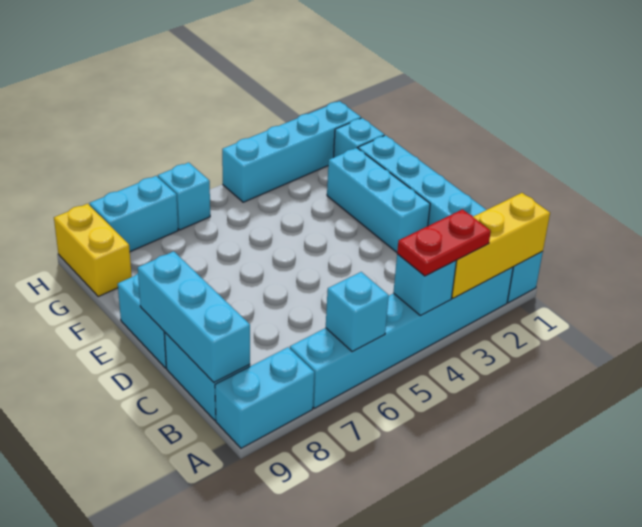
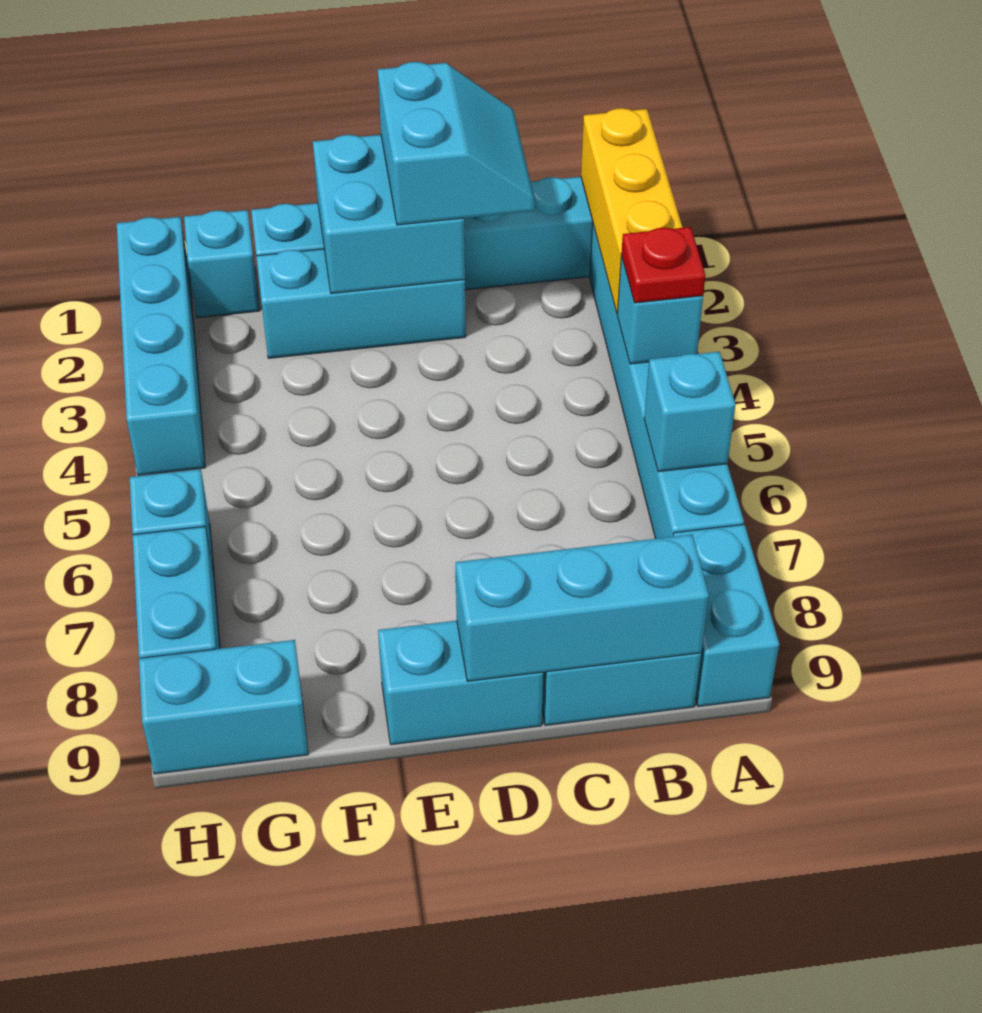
red 1x2 plate [397,209,491,276] -> red 1x1 plate [621,227,706,303]
none -> cyan 2x2 slope [378,62,535,225]
none -> cyan 2x2 brick [313,135,465,293]
yellow 1x2 brick [54,204,132,296] -> cyan 1x2 brick [139,640,308,774]

